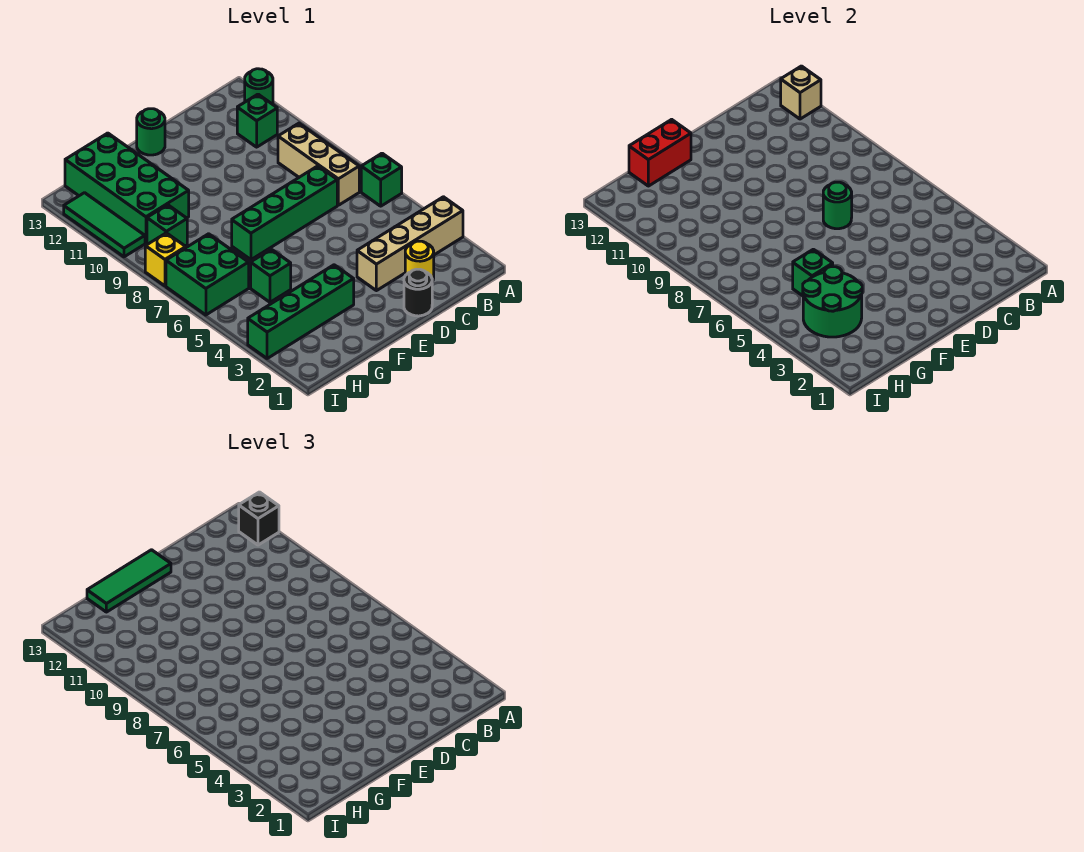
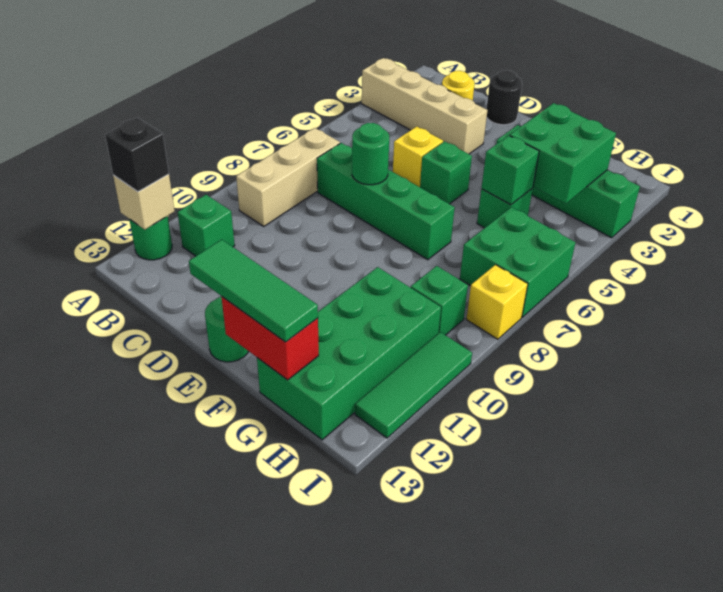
green 1x1 brick [361,153,402,206] -> green 1x1 brick moved to [420,141,472,204]
none -> yellow 1x1 brick [393,126,443,187]
green 2x2 round brick [803,267,862,337] -> green 2x2 brick [510,103,616,204]

